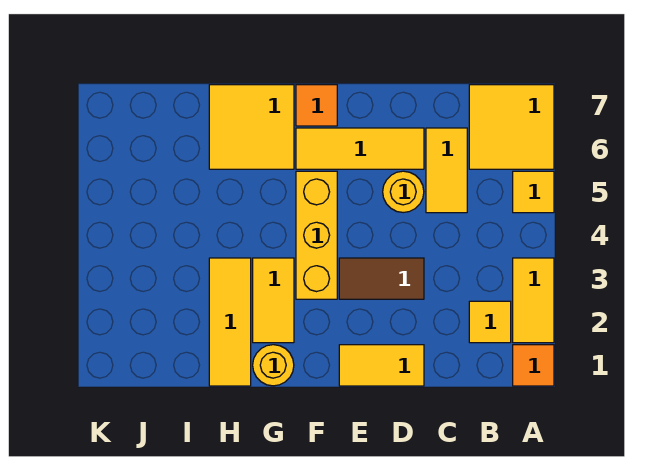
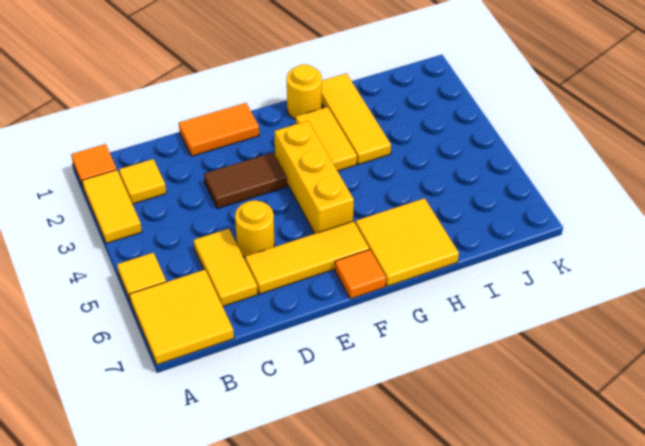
yellow 1x2 tile [339,345,424,386] -> orange 1x2 tile [179,103,259,156]

